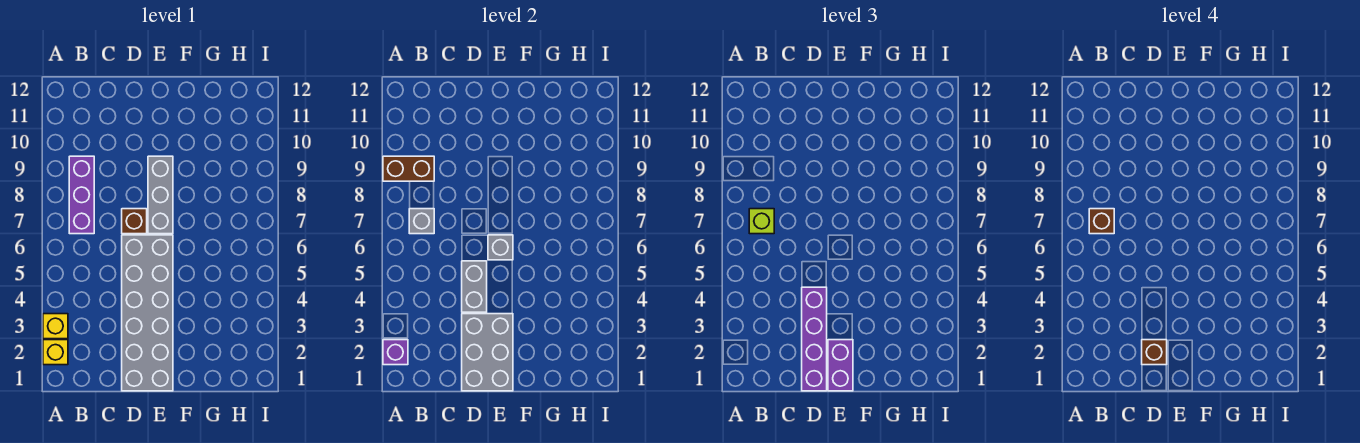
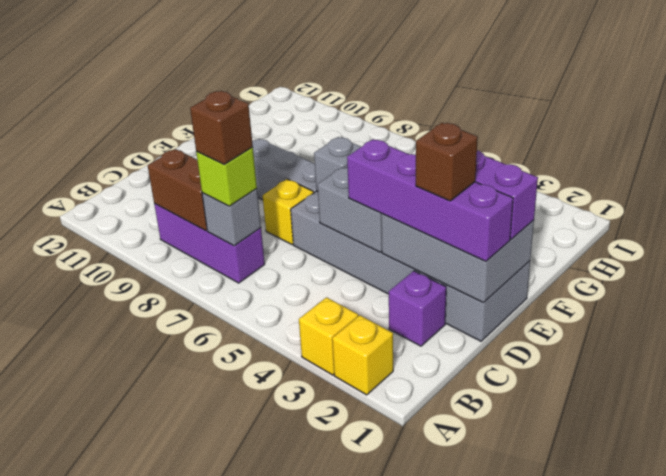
purple 1x1 brick [383,340,408,365] -> purple 1x1 brick moved to [389,271,446,346]
brown 1x2 brick [383,156,434,181] -> brown 1x2 brick turned to [148,149,207,231]
brown 1x1 brick [122,209,147,234] -> yellow 1x1 brick [263,179,314,245]

